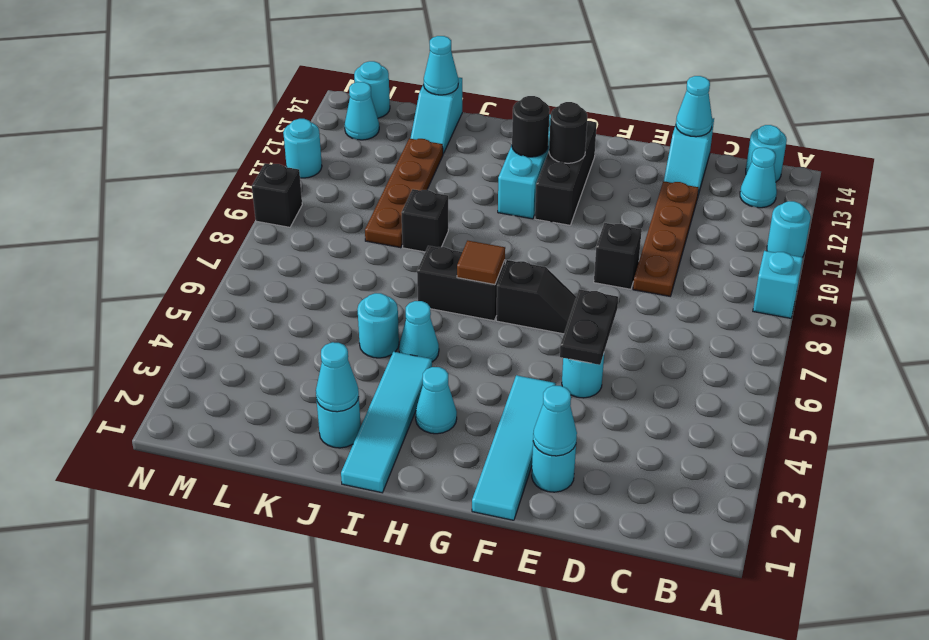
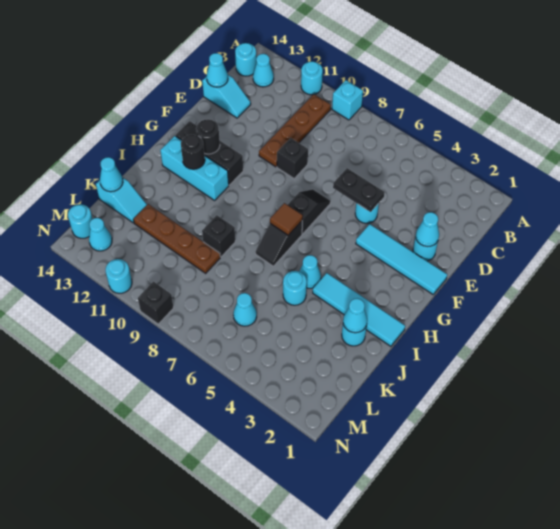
brown 1x4 plate [633,181,699,296] -> brown 1x4 plate turned to [259,94,331,167]
cyan 1x1 cone [415,367,457,434] -> cyan 1x1 cone moved to [233,293,257,326]
black 1x2 brick [417,246,505,321] -> black 1x2 slope [255,221,302,266]

